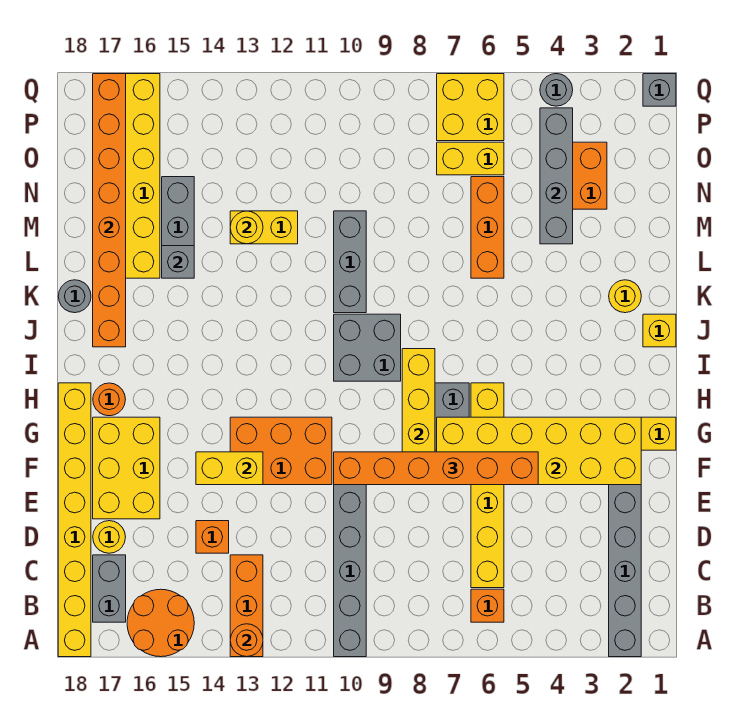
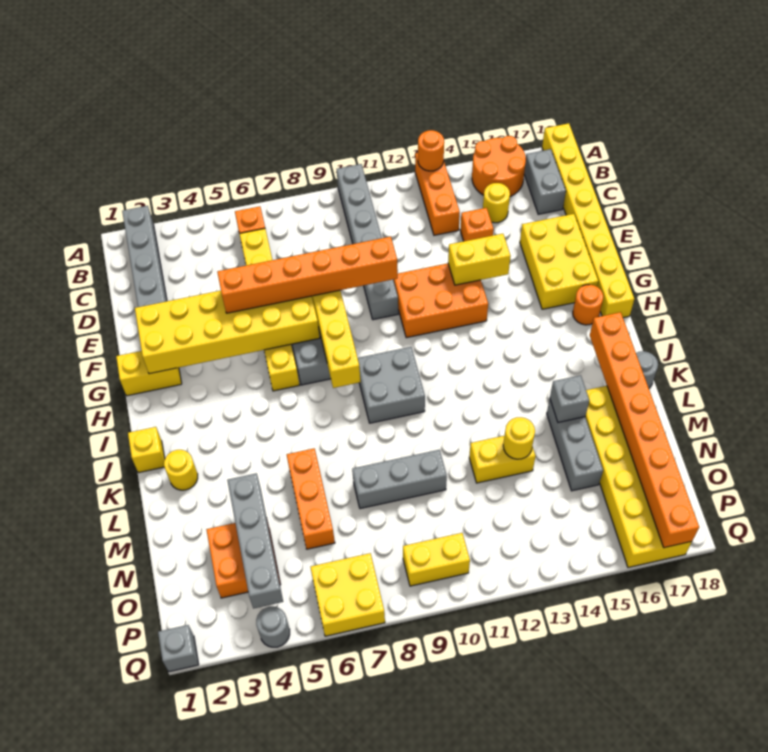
yellow 1x1 round brick [93,521,125,553] -> yellow 1x1 round brick moved to [483,183,510,223]
grey 1x3 brick [334,211,366,313] -> grey 1x3 brick turned to [352,450,447,509]
yellow 1x2 brick [437,142,504,175] -> yellow 1x2 brick moved to [403,533,470,586]

